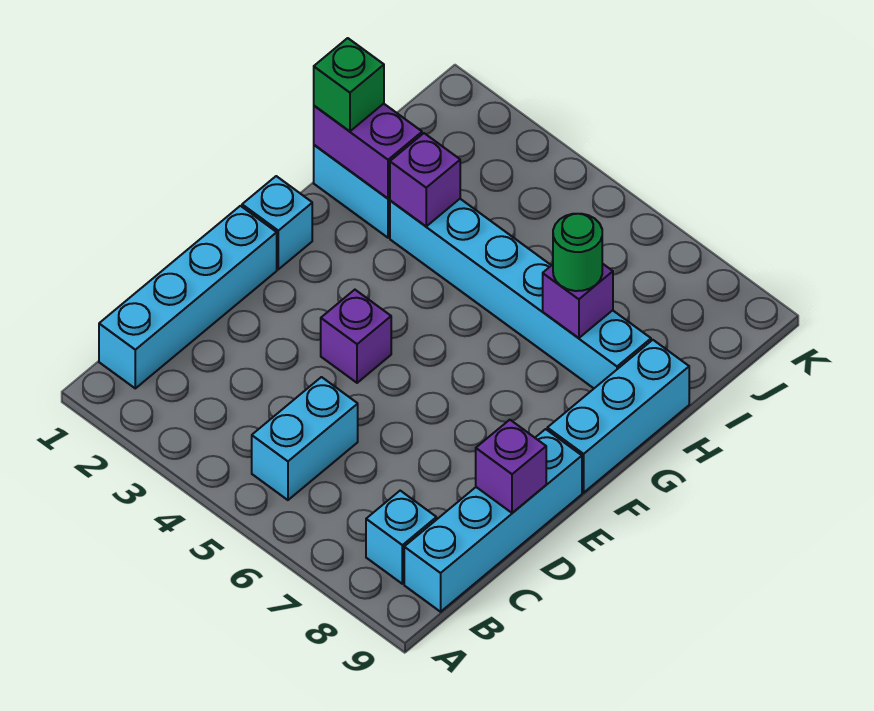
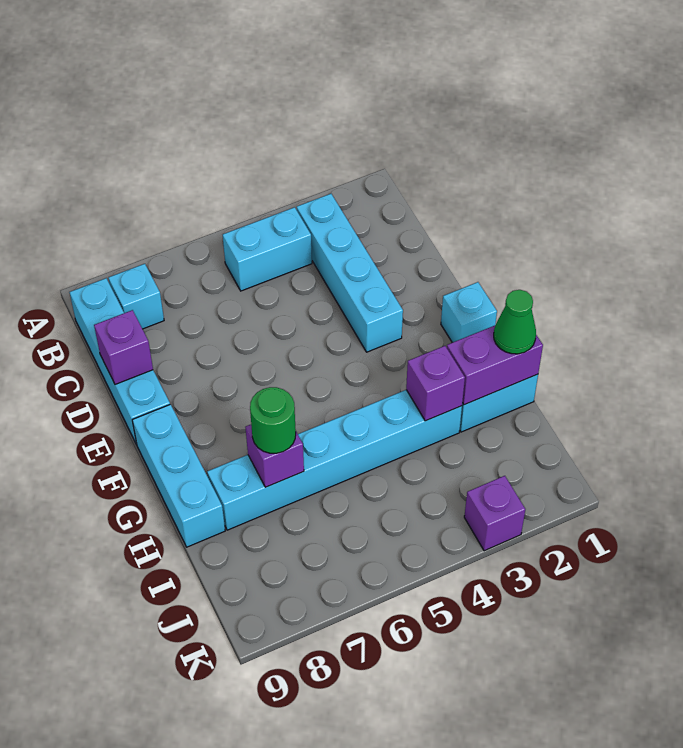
cyan 1x4 brick [99,206,277,388] -> cyan 1x4 brick moved to [297,194,403,352]
cyan 1x2 brick [252,377,358,500] -> cyan 1x2 brick turned to [223,207,312,291]
purple 1x1 brick [321,290,391,383] -> purple 1x1 brick moved to [464,476,525,551]
green 1x1 brick [314,38,384,131] -> green 1x1 cone [494,290,536,354]

